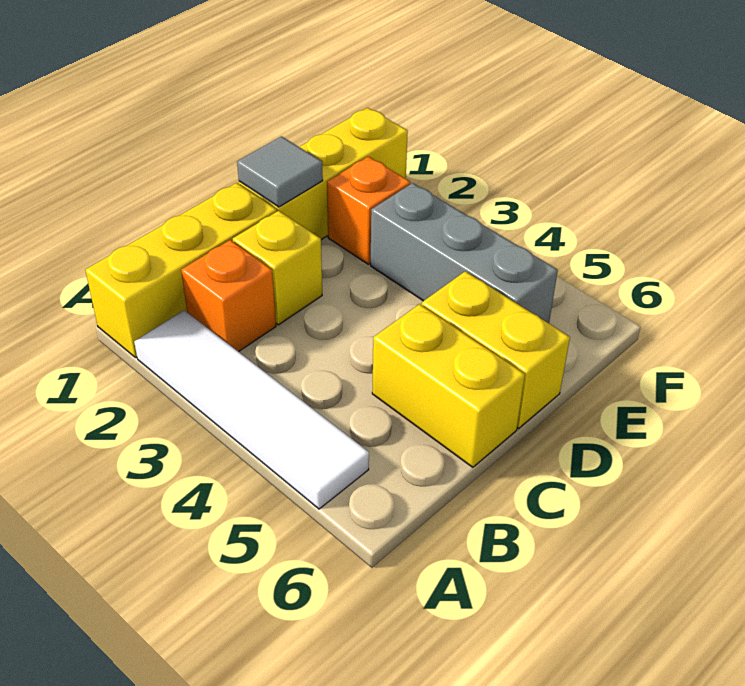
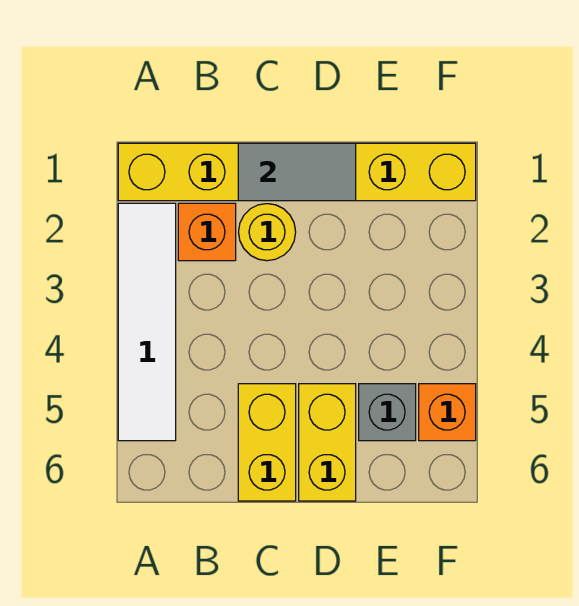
yellow 1x1 brick [233,211,322,325] -> yellow 1x1 round brick [239,204,296,261]
grey 1x1 tile [237,136,323,207] -> grey 1x2 tile [238,143,356,201]
orange 1x1 brick [327,157,410,264] -> orange 1x1 brick moved to [419,384,476,441]
grey 1x3 brick [371,183,558,323] -> grey 1x1 brick [359,384,416,441]

